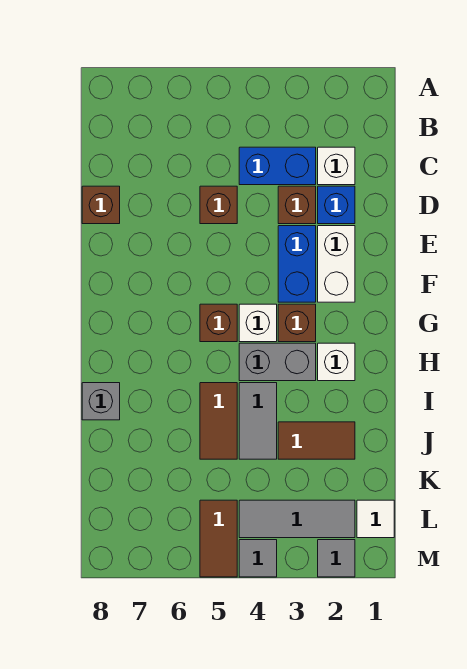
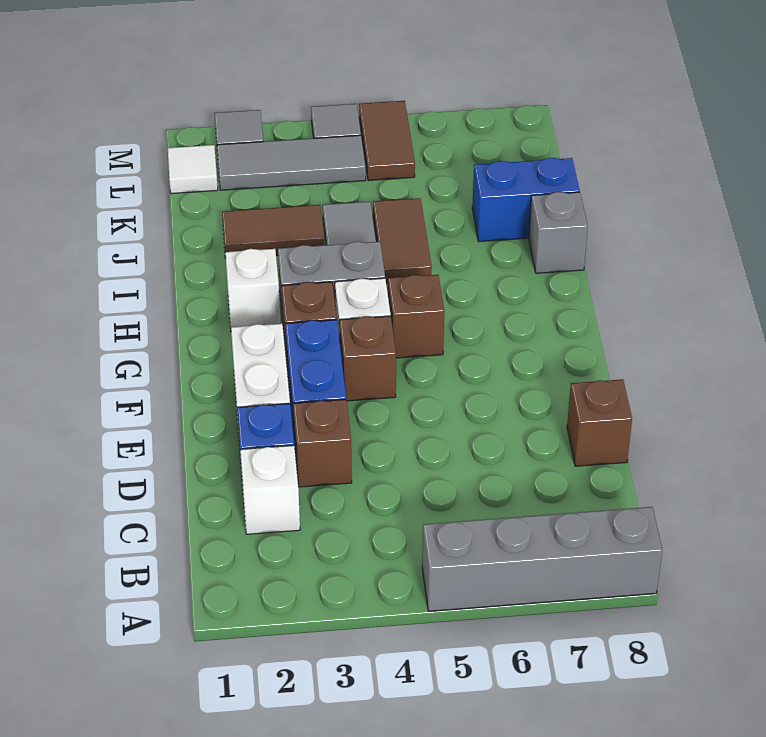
none -> grey 1x4 brick [422,507,662,611]
blue 1x2 brick [239,147,316,185] -> blue 1x2 brick moved to [472,158,580,242]
brown 1x1 brick [200,186,237,224] -> brown 1x1 brick moved to [339,316,396,401]

